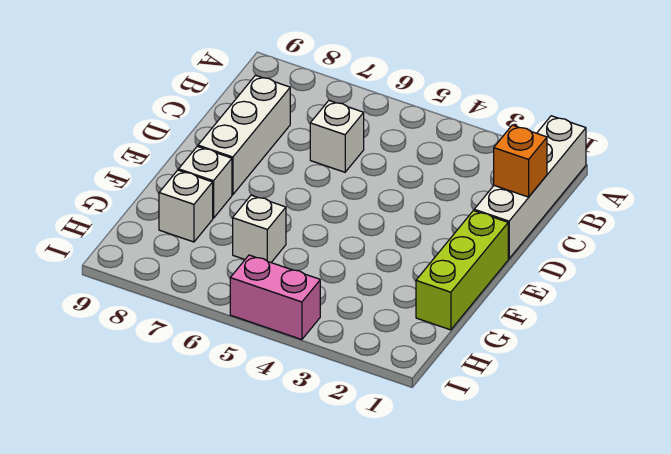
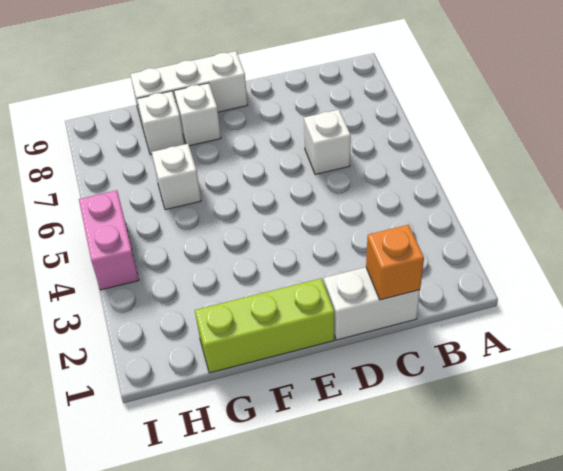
white 1x4 brick [474,116,586,259] -> white 1x2 brick [324,267,420,340]
white 1x3 brick [198,75,290,195] -> white 1x3 brick moved to [130,51,248,123]

